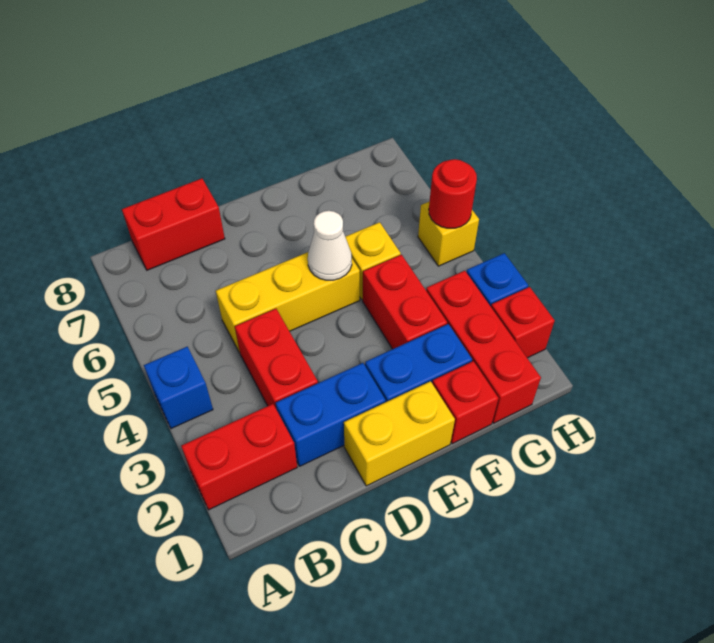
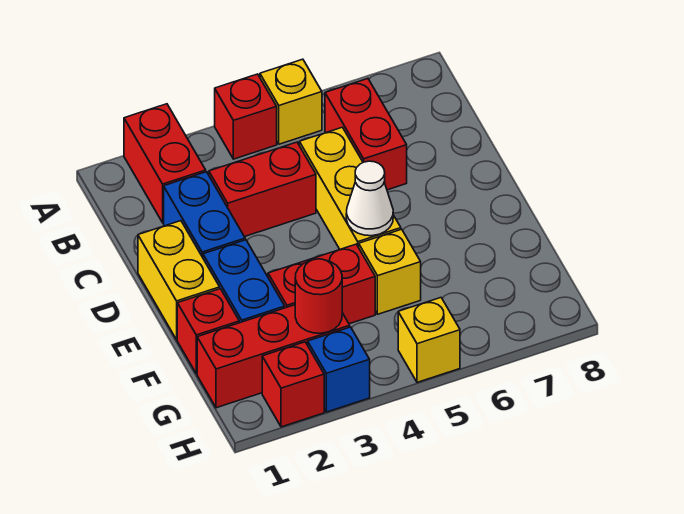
blue 1x1 brick [144,347,213,429] -> red 1x1 brick [215,74,277,159]
none -> yellow 1x1 brick [260,59,322,144]
red 1x2 brick [122,178,225,270] -> red 1x2 brick moved to [325,79,407,190]
red 1x1 round brick [429,159,477,228] -> red 1x1 round brick moved to [295,259,342,333]

